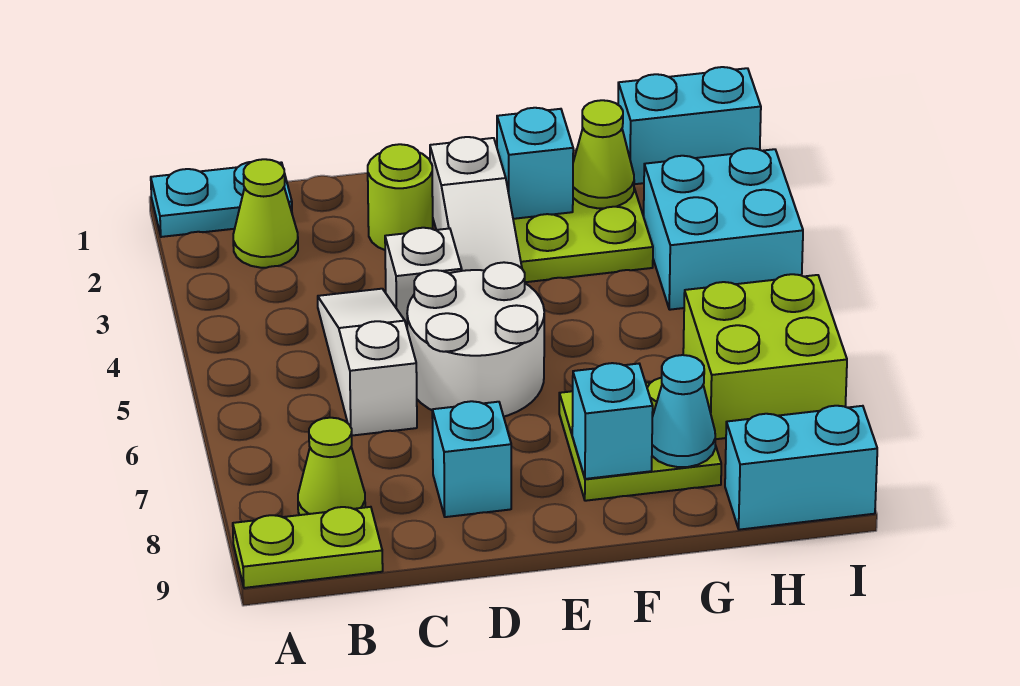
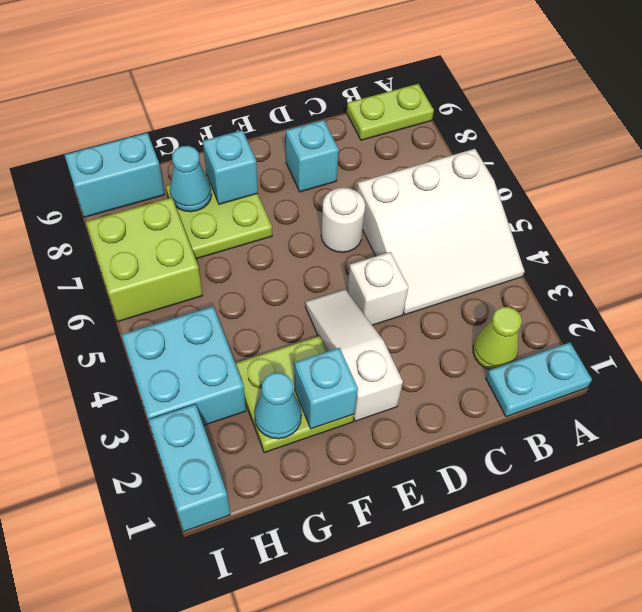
lime 1x1 cone [298,418,365,515] -> none
white 1x3 slope [318,289,417,436] -> white 3x3 slope [357,149,525,315]
lime 1x1 round brick [368,144,433,250] -> none
white 2x2 round brick [407,262,544,416] -> white 1x1 round brick [321,188,365,252]
lime 1x1 cone [573,100,634,208] -> cyan 1x1 cone [254,373,302,439]
cyan 1x2 brick [618,67,761,184] -> cyan 1x2 brick turned to [149,404,230,531]

